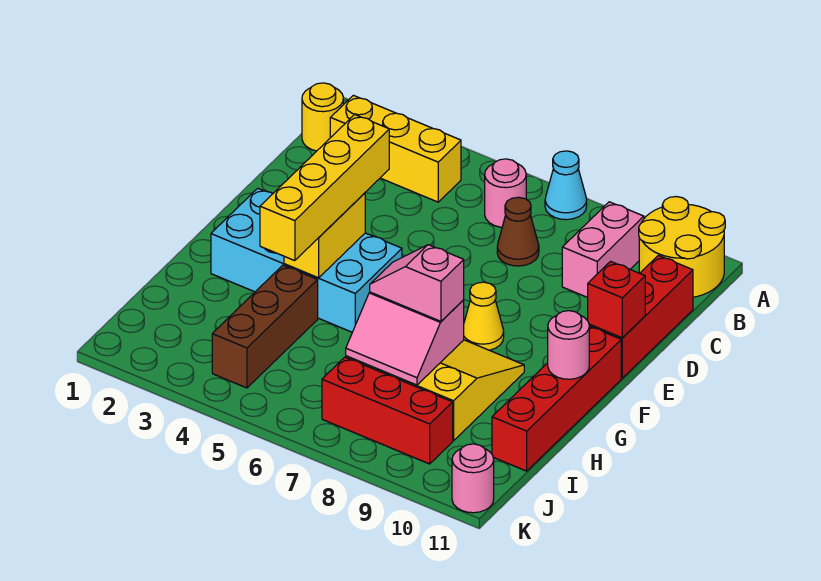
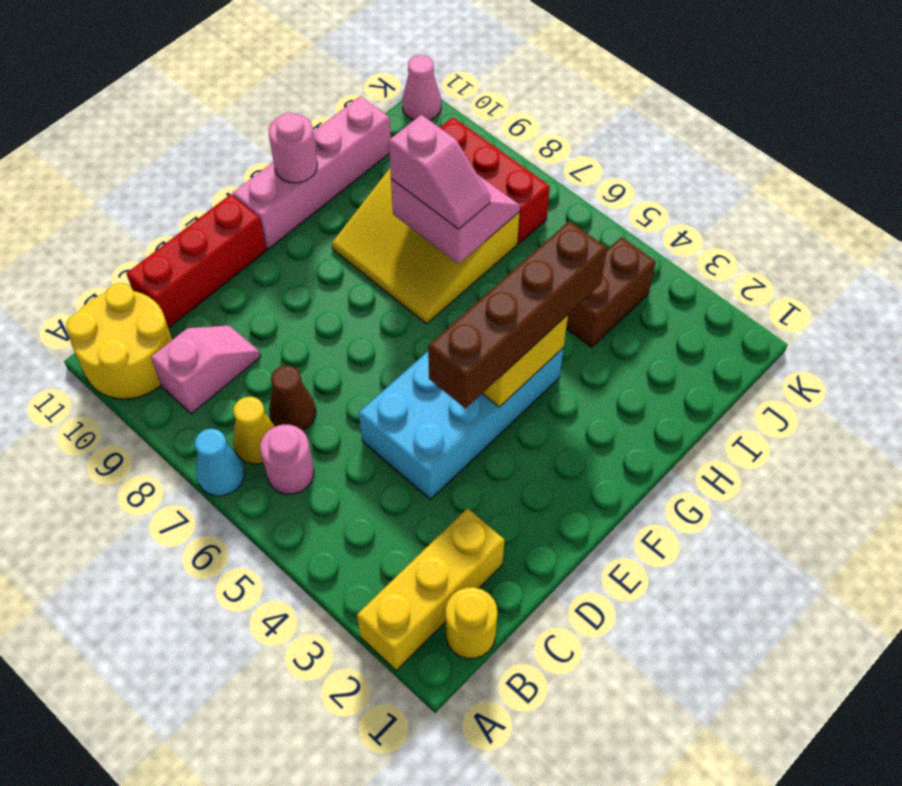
yellow 1x3 brick [330,95,461,202] -> yellow 1x3 brick turned to [357,508,504,670]
pink 1x2 brick [562,202,644,298] -> pink 1x2 slope [151,326,261,414]
yellow 1x4 brick [260,115,389,261] -> brown 1x4 brick [428,221,607,408]
red 1x1 brick [588,261,645,338] -> none
cyan 2x4 brick [211,188,402,332] -> cyan 2x4 brick turned to [359,348,564,499]
yellow 1x1 cone [464,282,504,350] -> yellow 1x1 cone moved to [233,397,275,464]
red 1x4 brick [492,326,621,471] -> pink 1x4 brick [233,96,391,249]
brown 1x3 brick [212,265,318,388] -> brown 1x2 brick [566,237,656,347]
pink 1x1 round brick [452,444,494,513] -> pink 1x1 cone [402,55,441,120]

